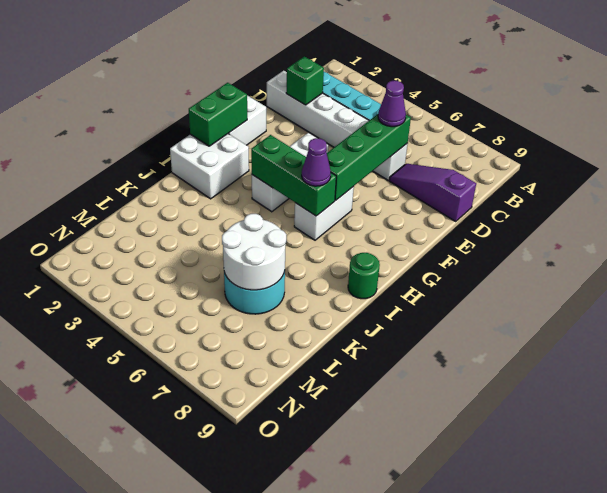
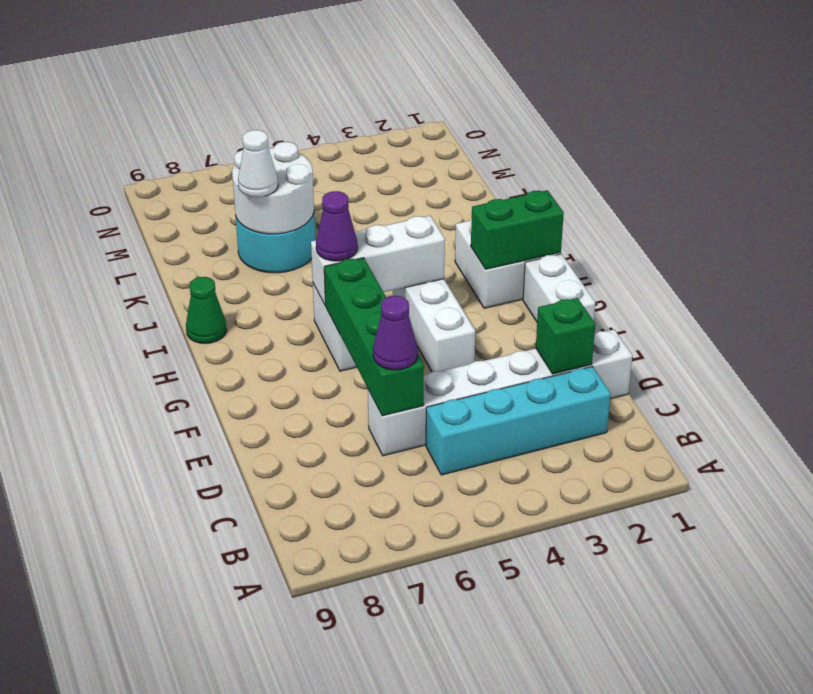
purple 1x3 slope [389,164,476,221] -> none
green 1x2 brick [189,83,247,146] -> green 1x2 brick turned to [471,190,564,269]
green 1x3 brick [251,135,336,216] -> white 1x3 brick [311,216,445,306]
green 1x1 round brick [348,253,380,299] -> green 1x1 cone [186,277,227,344]
none -> white 1x1 cone [238,130,278,197]

